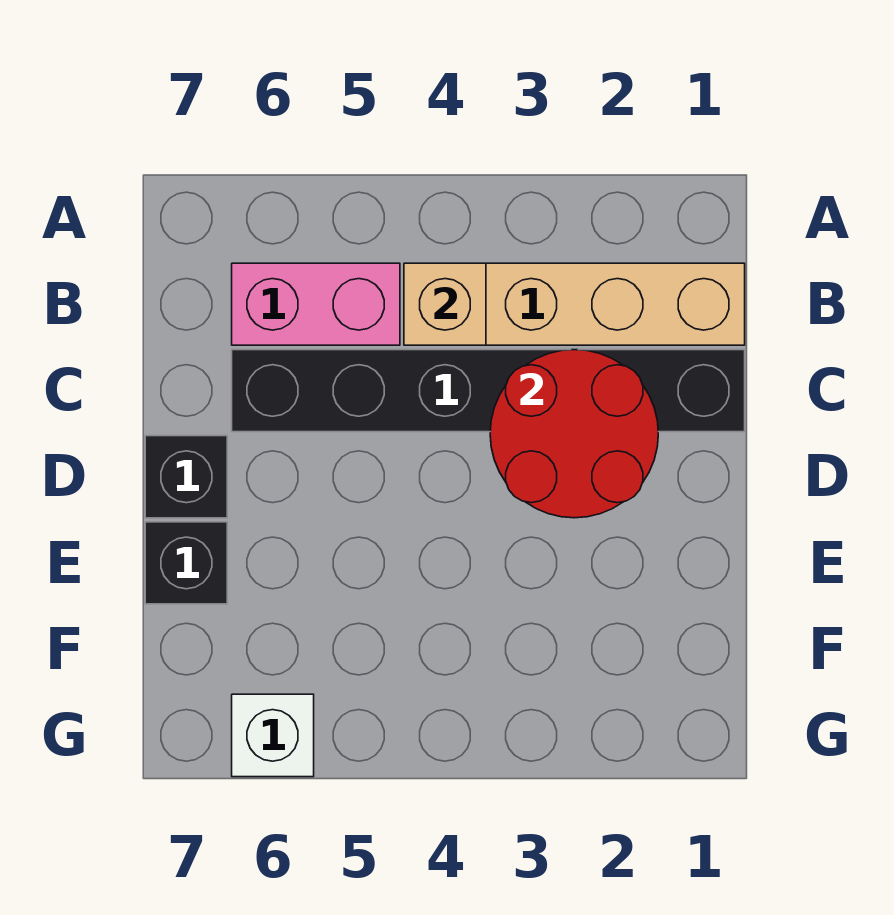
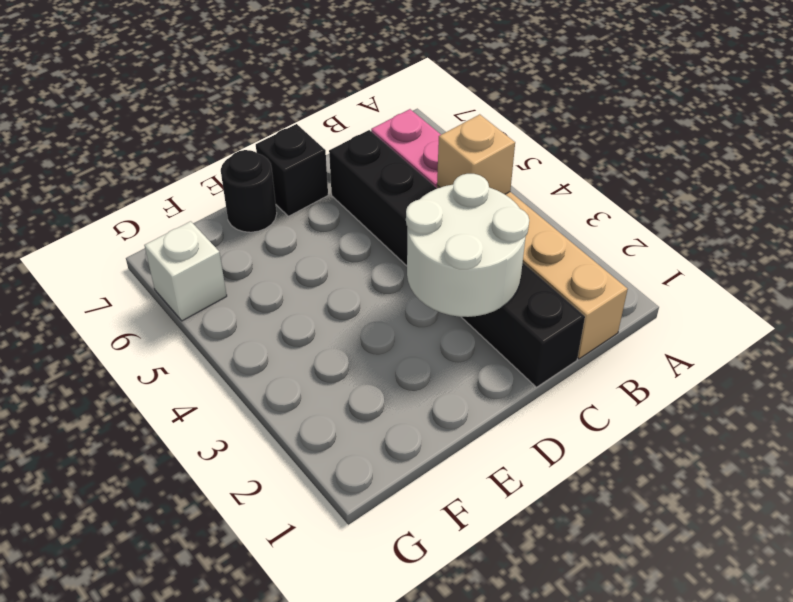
red 2x2 round brick [490,350,658,518] -> white 2x2 round brick [406,174,529,317]
black 1x1 brick [145,522,227,604] -> black 1x1 round brick [221,150,277,232]

